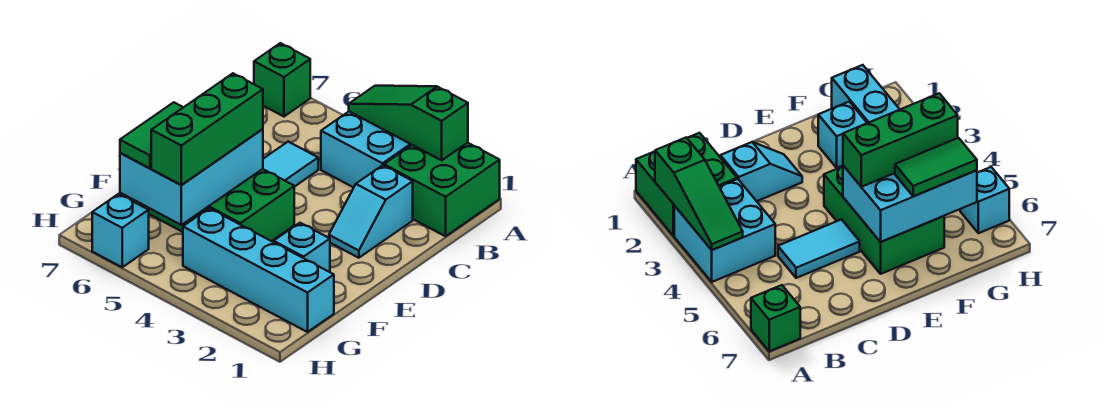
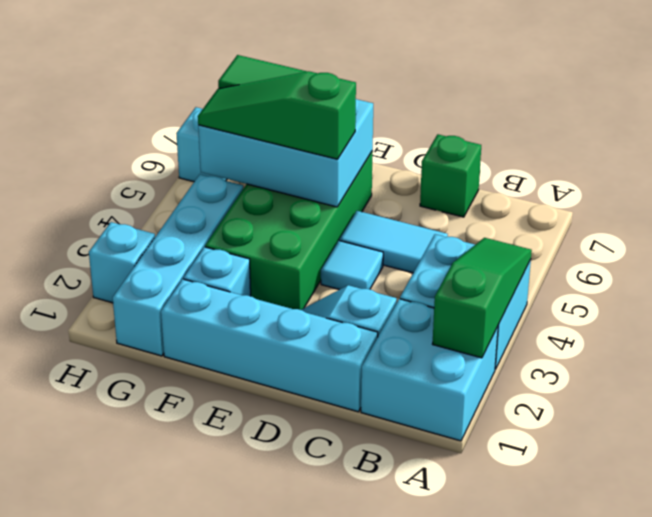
green 2x2 brick [384,143,500,236] -> cyan 2x2 brick [361,299,498,441]
green 1x1 brick [254,43,310,116] -> green 1x1 brick moved to [420,134,481,217]
none -> cyan 1x4 brick [161,279,378,412]
none -> cyan 1x1 tile [321,241,383,290]
green 2x3 brick [147,169,294,241] -> green 2x4 brick [205,151,373,310]
green 1x3 brick [151,73,263,185] -> green 1x3 slope [198,71,356,159]
none -> cyan 1x1 brick [89,222,155,303]

